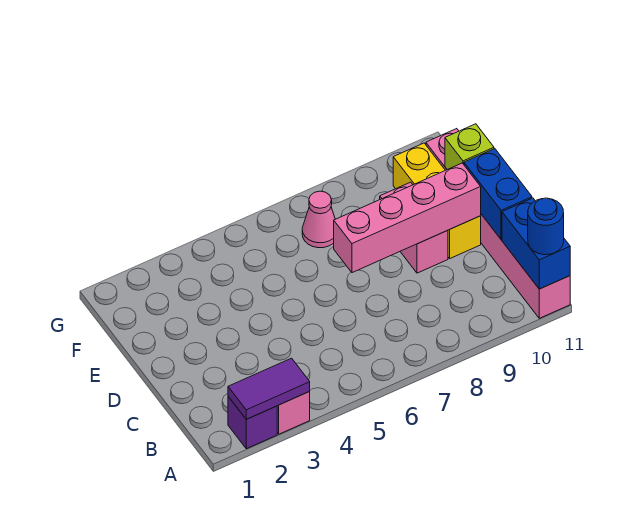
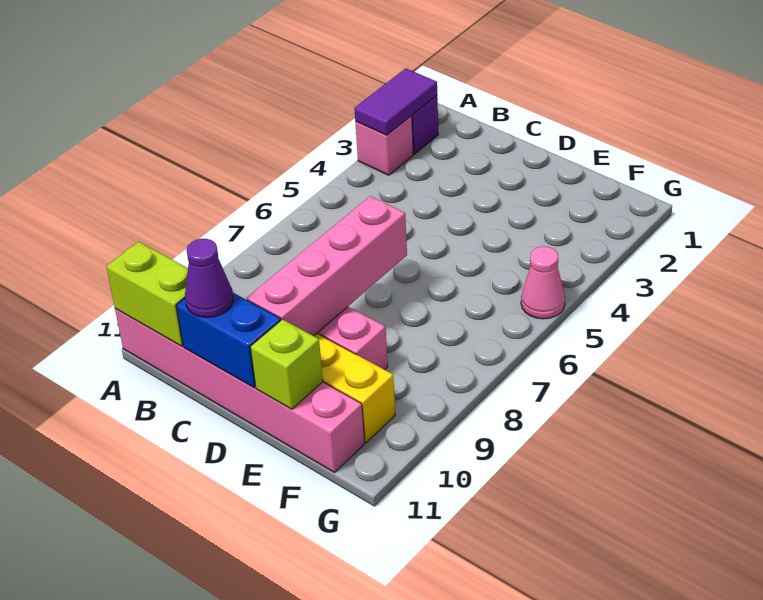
blue 1x2 brick [502,198,570,289] -> lime 1x2 brick [106,242,188,346]
blue 1x1 round brick [528,198,564,255] -> none
none -> purple 1x1 cone [185,239,233,317]
pink 1x1 cone [302,191,335,248] -> pink 1x1 cone moved to [521,247,565,319]

